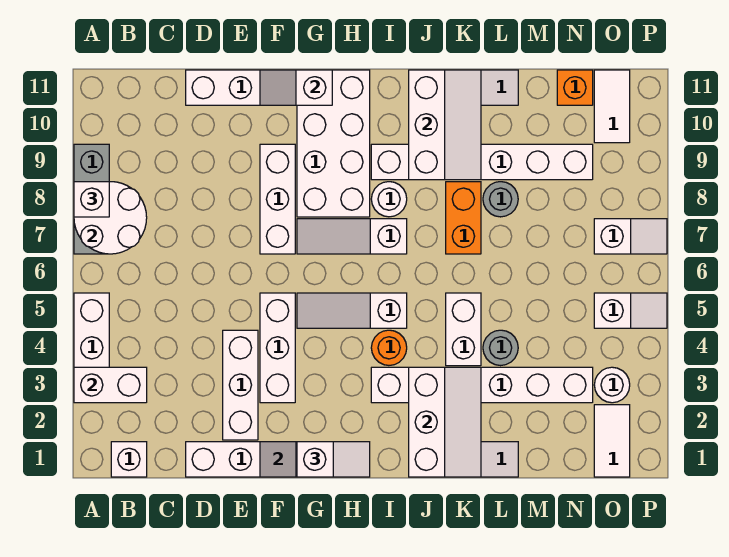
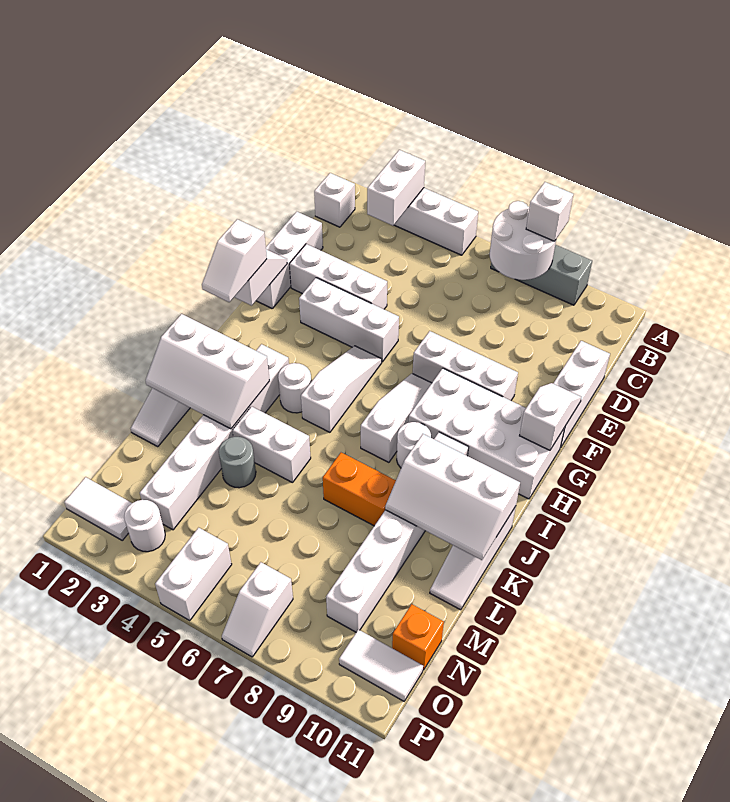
orange 1x1 round brick [371,330,407,365] -> white 1x1 round brick [278,363,311,413]
grey 1x1 round brick [483,182,518,217] -> none
white 1x2 slope [594,293,667,328] -> white 1x2 brick [155,528,232,620]

